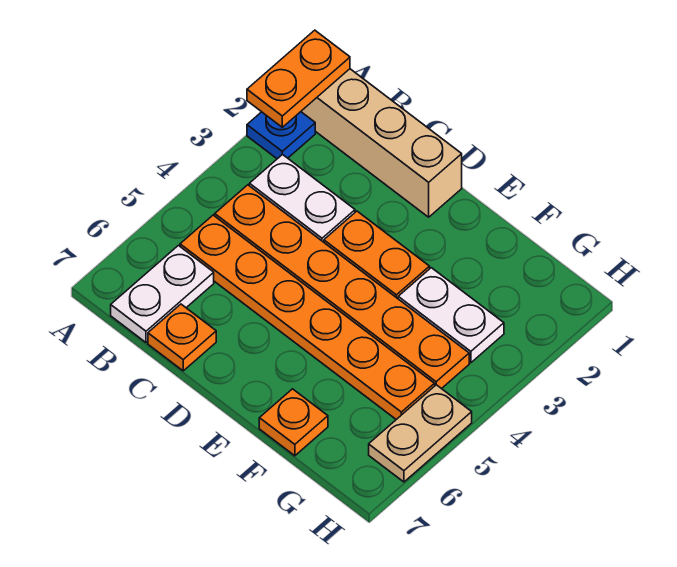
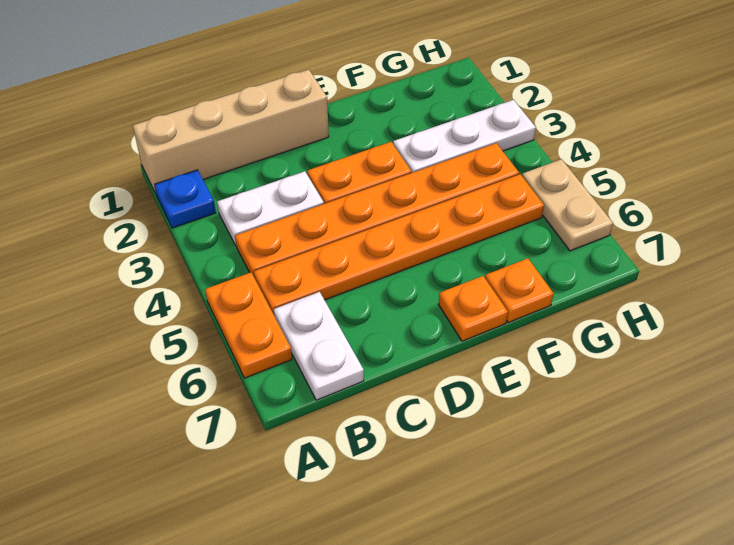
orange 1x2 plate [247,30,350,127] -> orange 1x2 plate moved to [205,272,292,378]
orange 1x1 plate [148,304,216,371] -> orange 1x1 plate moved to [438,276,508,341]
white 1x2 plate [398,268,504,363] -> white 1x3 plate [393,100,536,173]

